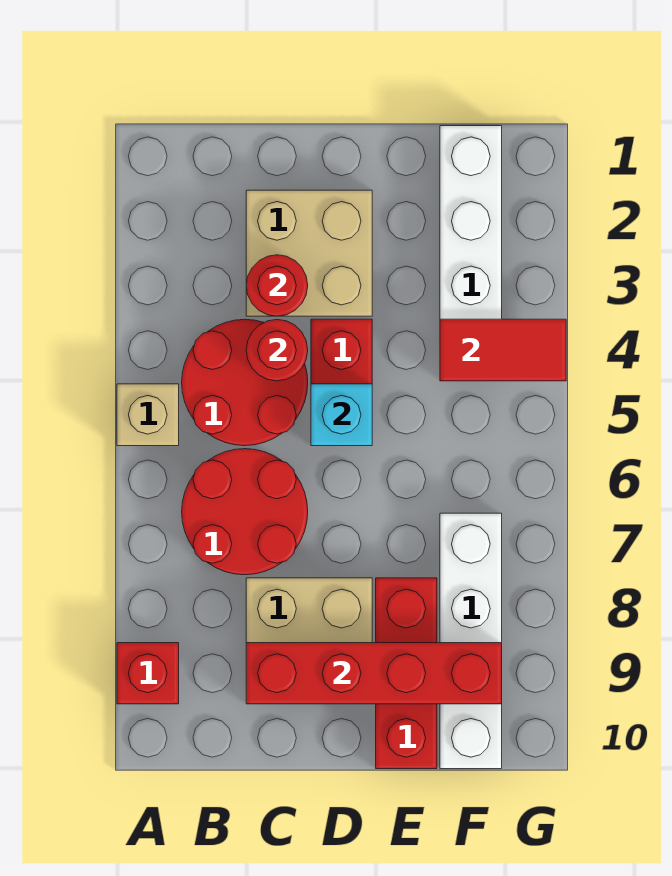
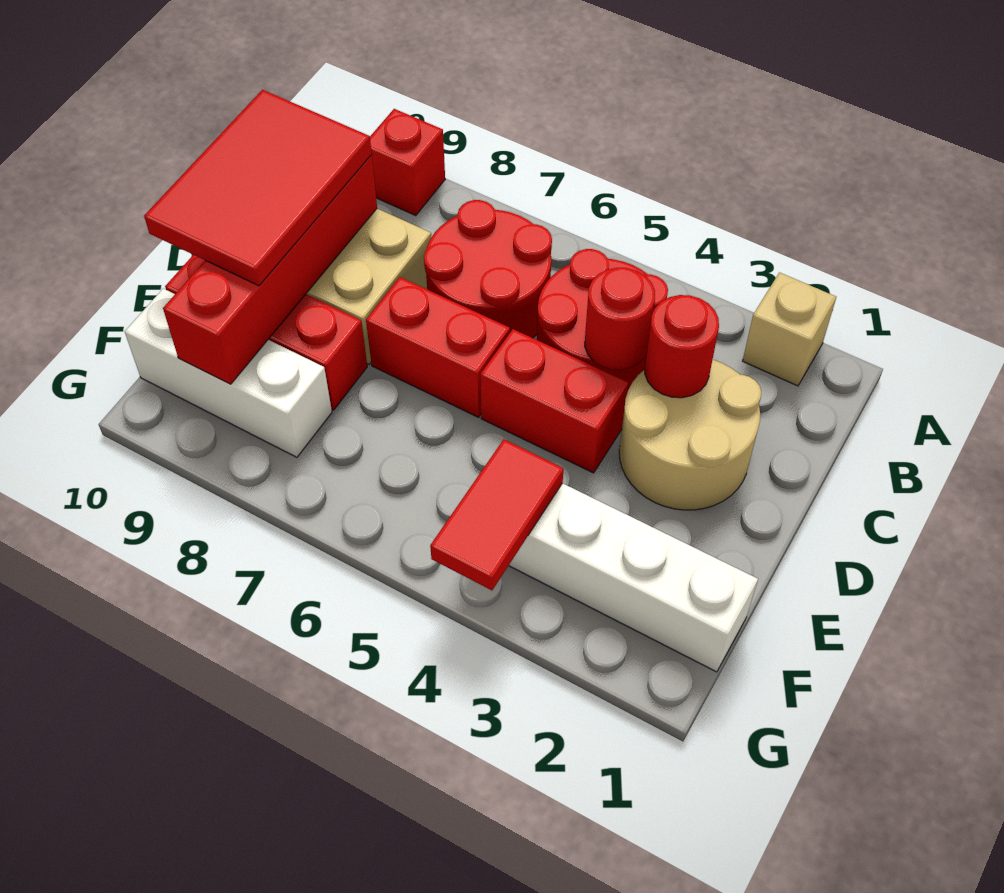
tan 1x1 brick [117,384,179,446] -> tan 1x1 brick moved to [743,272,836,386]
tan 2x2 brick [246,190,372,316] -> tan 2x2 round brick [619,360,761,510]
none -> red 2x3 tile [144,90,372,286]
cyan 1x1 brick [311,384,372,446] -> none
none -> red 1x2 brick [366,277,510,417]
white 1x4 brick [440,513,502,769] -> white 1x3 brick [125,289,332,457]

